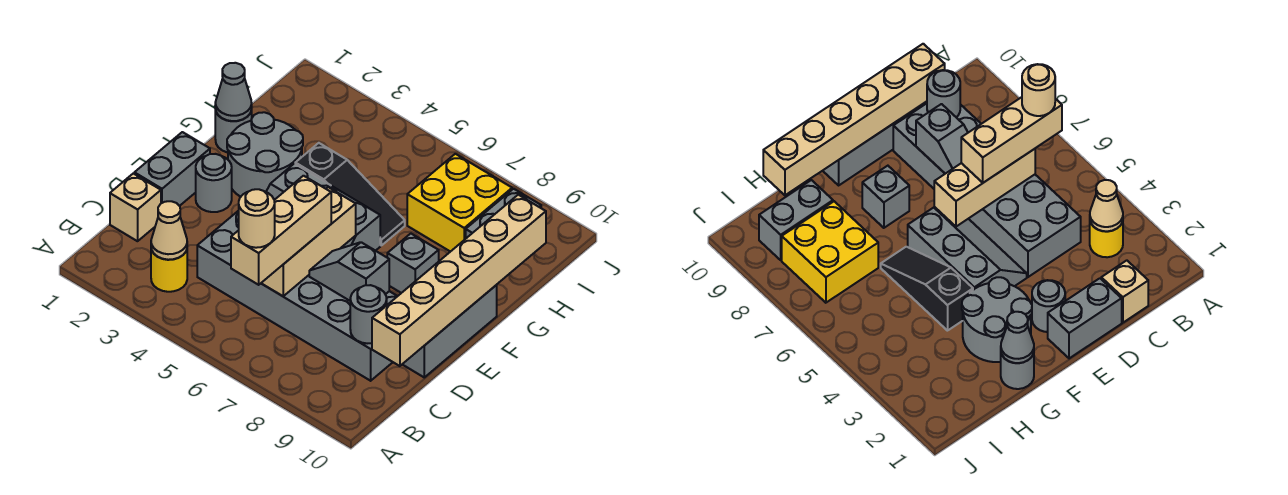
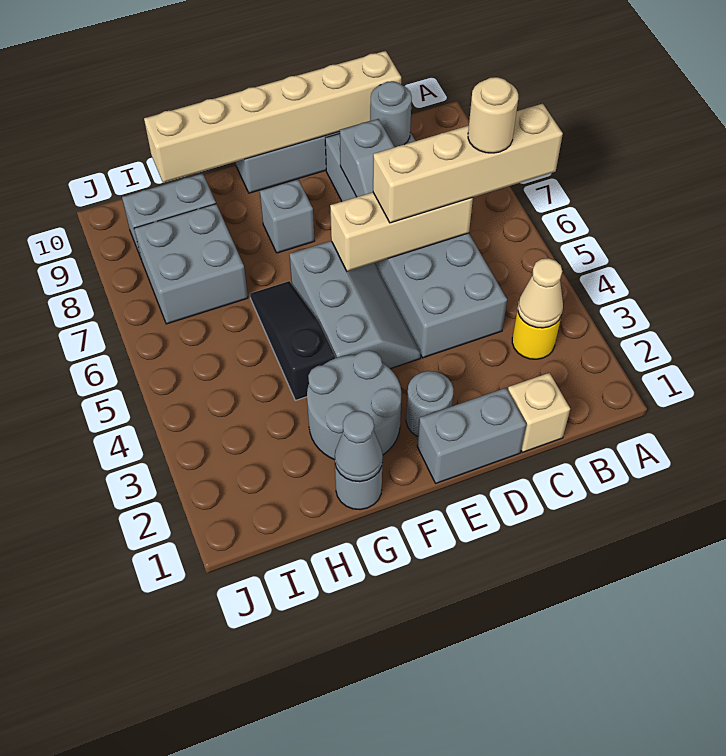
tan 1x3 brick [231,176,331,285] -> tan 1x4 brick [373,104,563,223]
yellow 2x2 brick [407,154,512,252] -> grey 2x2 brick [134,204,248,324]

